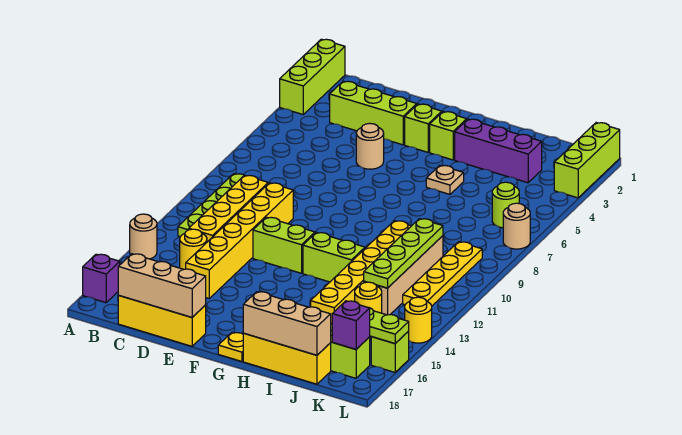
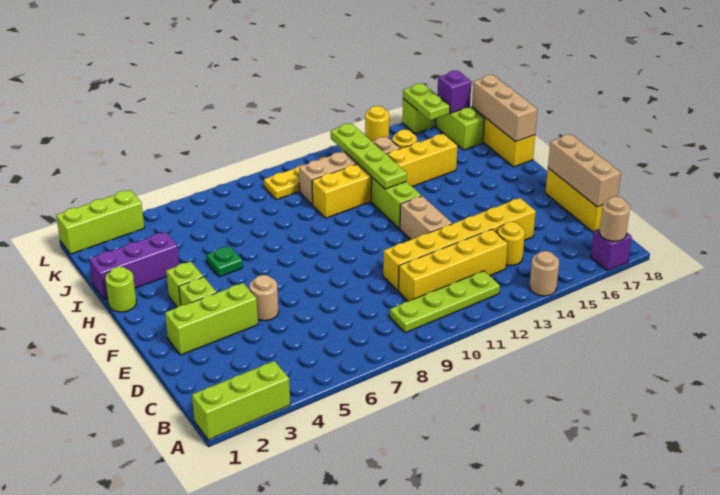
lime 1x3 brick [330,81,417,145] -> lime 1x3 brick turned to [165,283,258,355]
lime 1x2 brick [253,217,315,273] -> tan 1x2 brick [400,196,452,240]
yellow 1x1 plate [218,333,243,361] -> none
purple 1x3 brick [455,119,542,183] -> purple 1x3 brick turned to [89,232,179,299]
tan 1x1 plate [426,165,464,194] -> green 1x1 plate [206,246,243,277]
lime 1x4 plate [364,219,443,288] -> lime 1x4 plate turned to [331,123,407,189]
lime 1x1 round brick [492,182,519,228] -> lime 1x1 round brick moved to [105,267,136,312]
tan 1x1 round brick [503,203,530,249] -> tan 1x1 round brick moved to [599,197,630,241]

